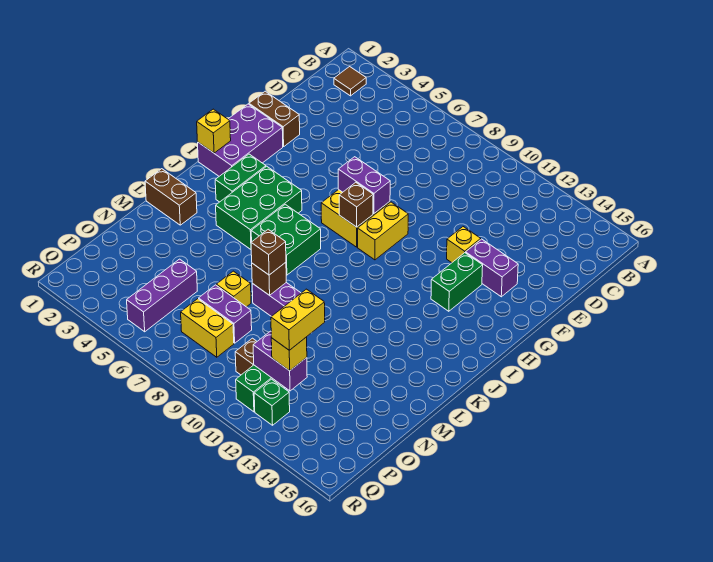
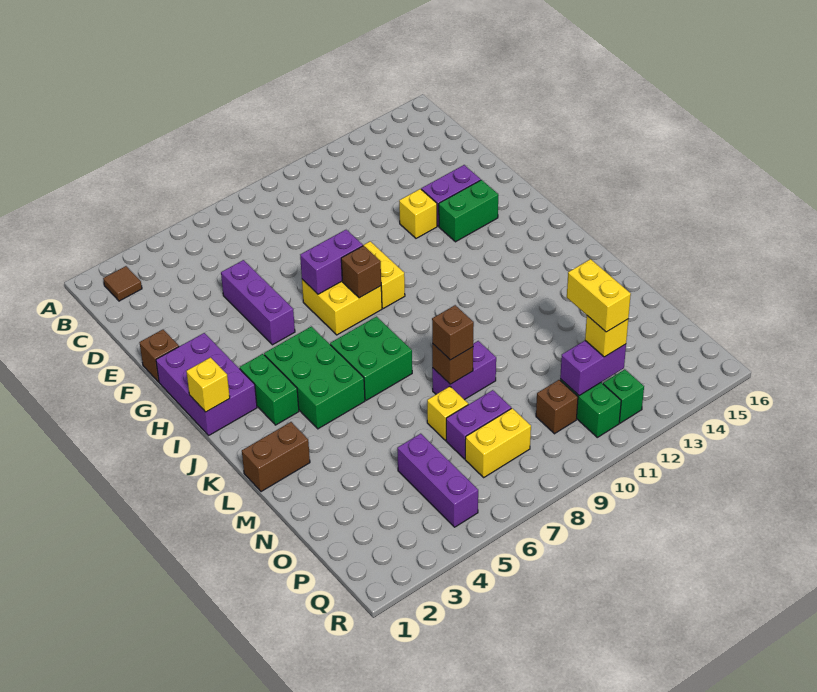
none -> purple 1x3 brick [221,260,295,345]
brown 1x2 brick [249,91,300,147] -> brown 1x1 brick [139,330,179,382]
green 1x2 brick [431,253,483,311] -> green 1x2 brick turned to [439,180,498,242]

